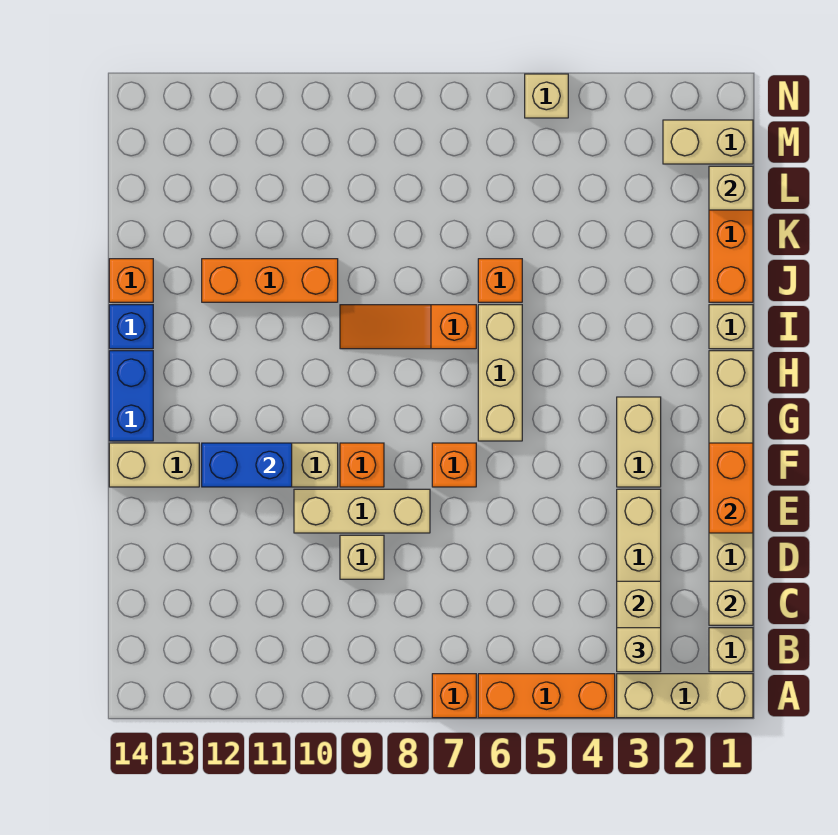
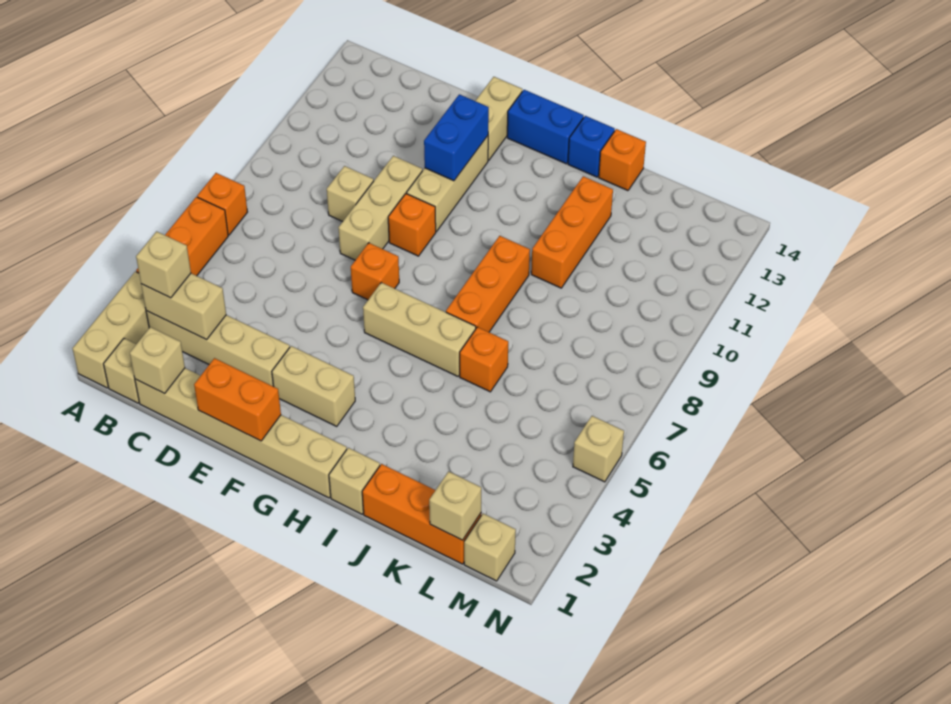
orange 1x3 slope [340,305,476,349] -> orange 1x3 brick [446,236,530,332]
tan 1x2 brick [663,120,753,164] -> tan 1x1 brick [464,514,516,581]

